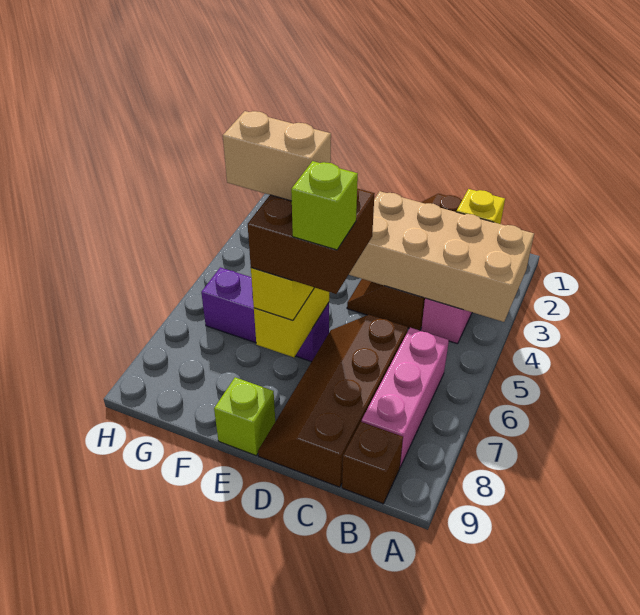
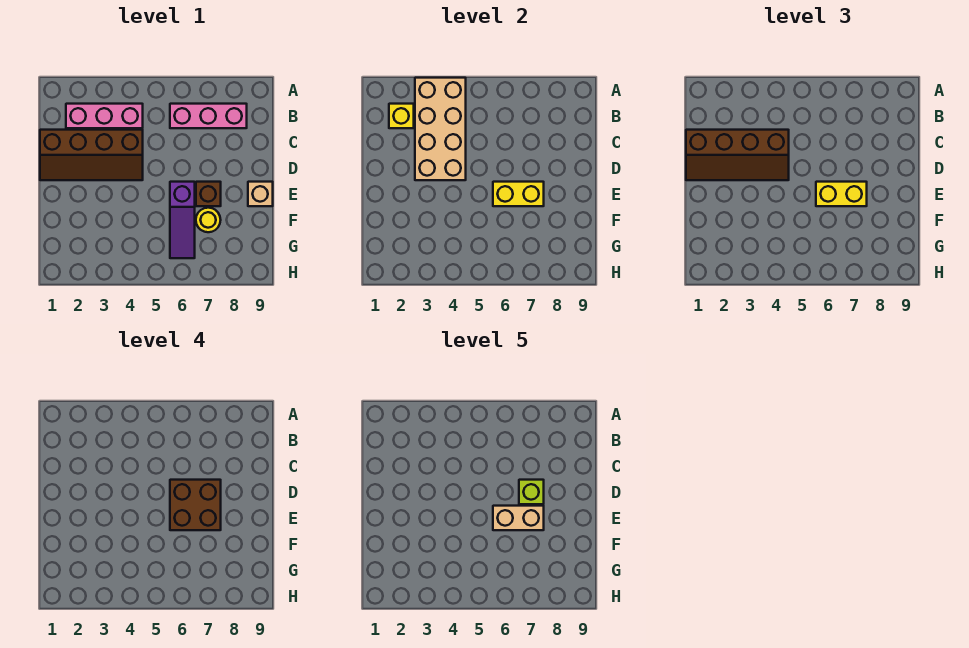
brown 1x1 brick [342,422,403,504] -> brown 1x1 brick moved to [196,182,221,206]
brown 2x4 slope [258,315,408,487] -> brown 2x4 slope moved to [686,130,789,180]
purple 1x3 brick [201,267,329,362] -> purple 1x3 slope [170,182,195,258]
tan 1x2 brick [223,111,331,201] -> tan 1x2 brick turned to [493,506,544,530]
lime 1x1 brick [214,377,275,456] -> tan 1x1 brick [248,182,273,206]
none -> yellow 1x1 round brick [196,208,221,232]

